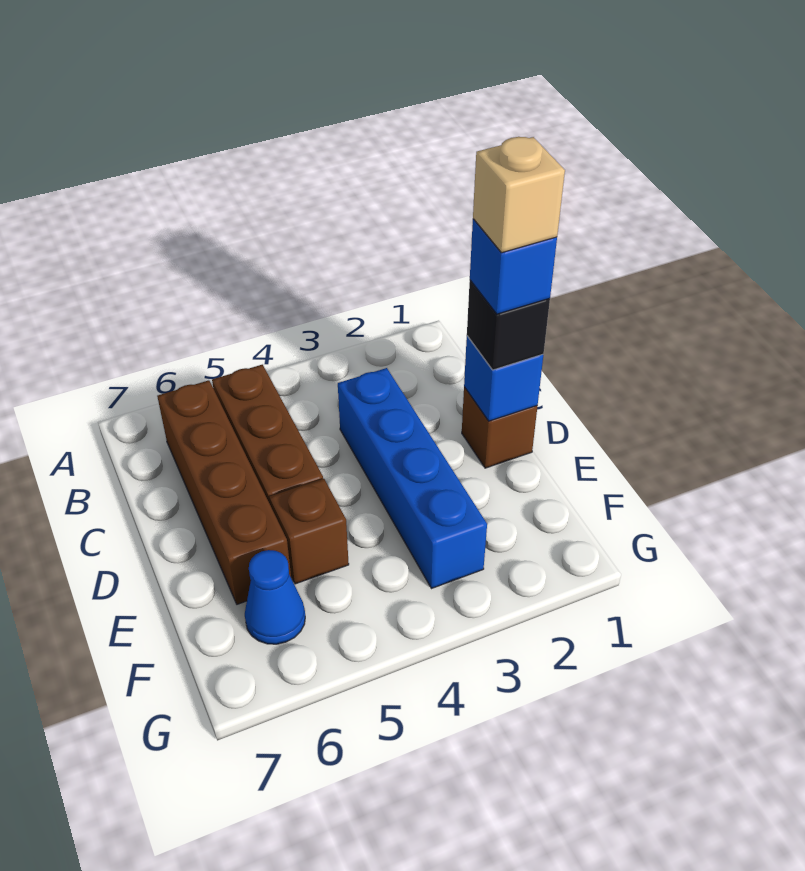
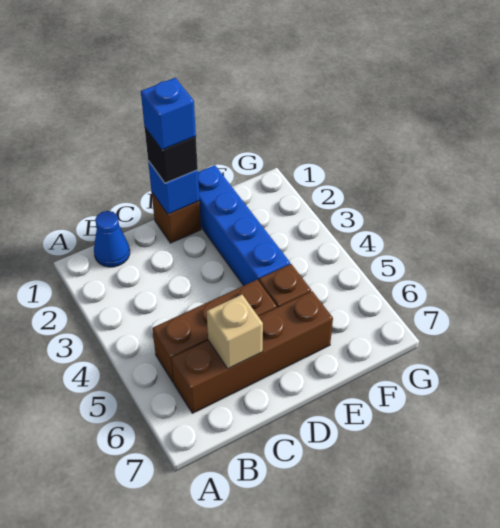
blue 1x4 brick [338,368,487,589] -> blue 1x4 brick turned to [198,165,290,286]
tan 1x1 brick [473,137,565,253] -> tan 1x1 brick moved to [207,295,263,369]
blue 1x1 cone [245,550,305,644] -> blue 1x1 cone moved to [94,211,130,267]

